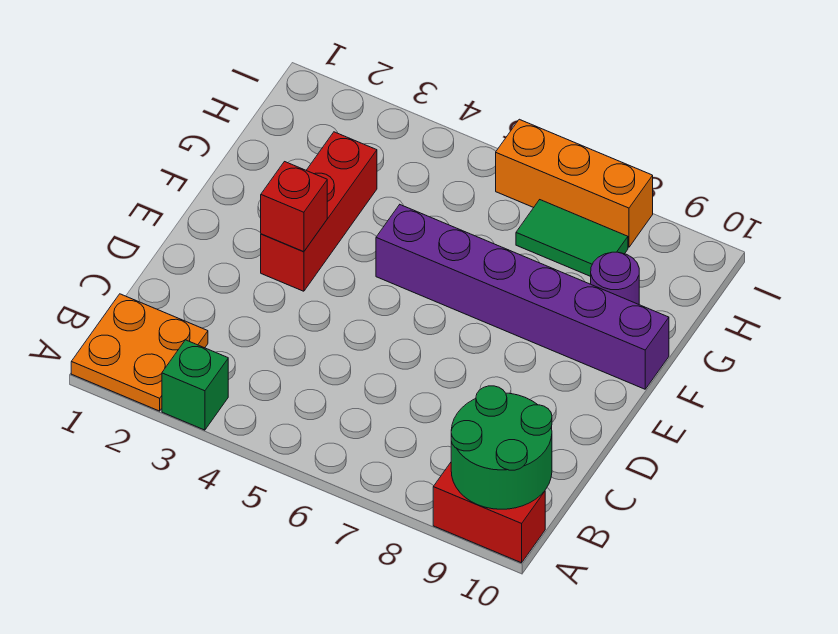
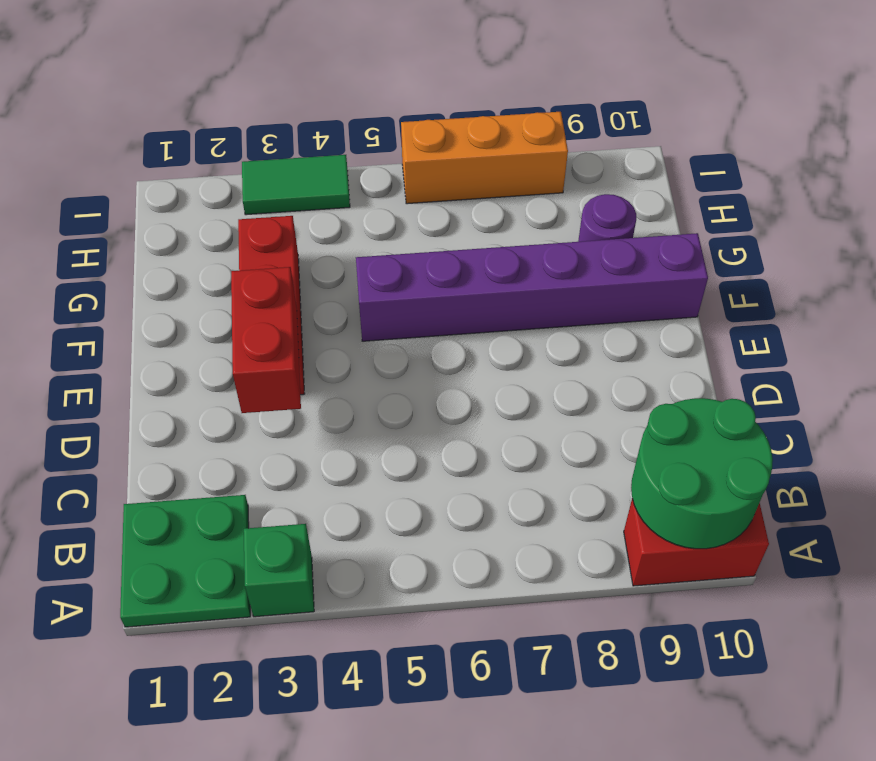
orange 2x2 plate [71,294,208,411] -> green 2x2 plate [120,495,250,627]
red 1x1 brick [261,162,327,252] -> red 1x2 brick [231,267,301,413]
green 1x2 tile [516,200,628,276] -> green 1x2 tile moved to [242,155,350,215]

